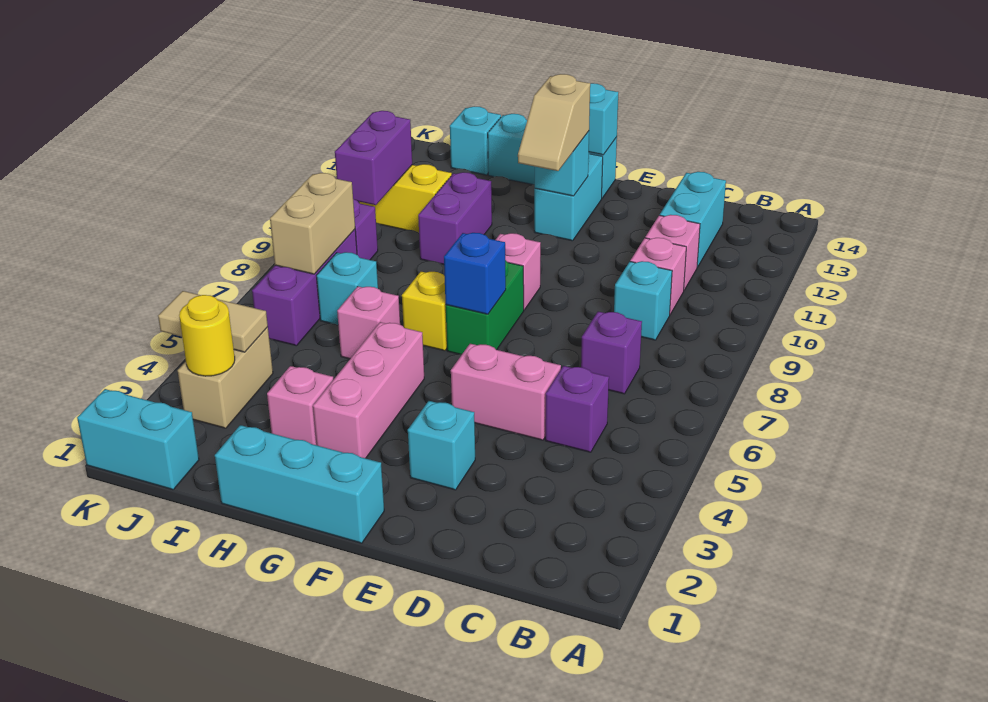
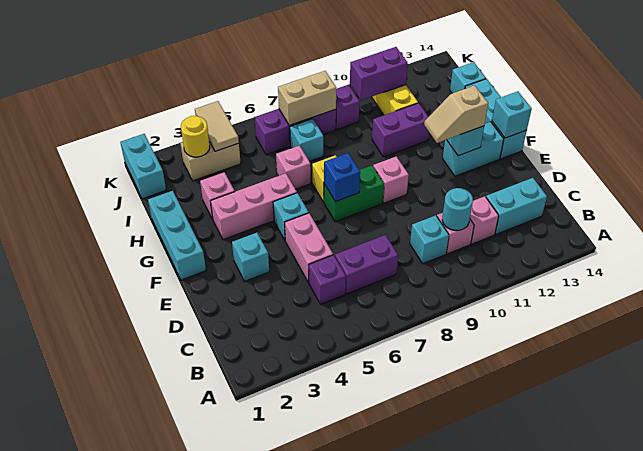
purple 1x1 brick [581,311,642,394] -> purple 1x2 brick [335,235,398,294]
none -> cyan 1x1 round brick [442,188,473,230]
none -> cyan 1x1 brick [273,193,309,240]

